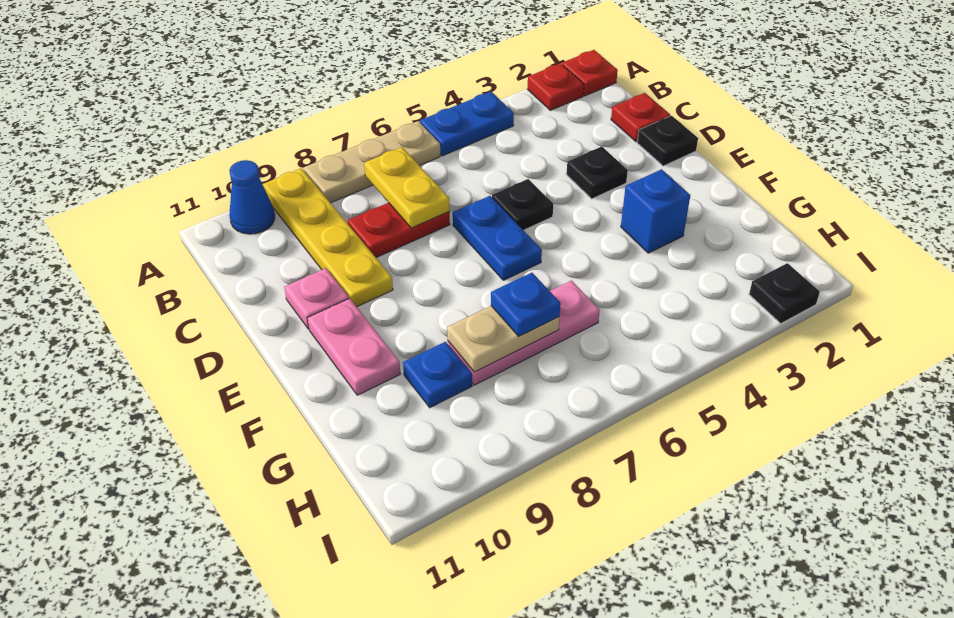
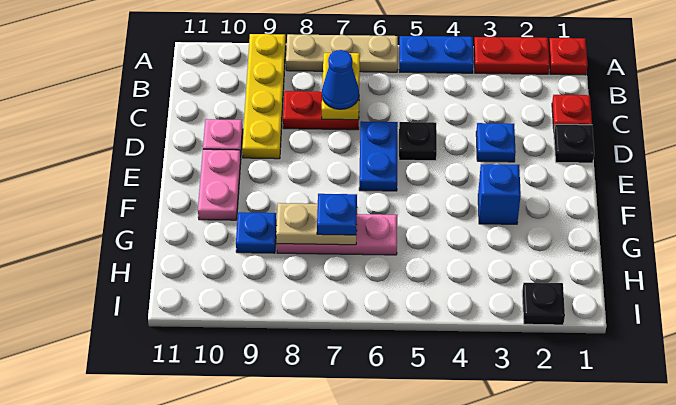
red 1x1 plate [528,63,584,110] -> red 1x2 plate [474,37,550,74]
blue 1x1 cone [229,160,275,234] -> blue 1x1 cone moved to [322,50,359,109]
black 1x1 plate [566,146,628,199] -> blue 1x1 plate [476,123,516,162]

